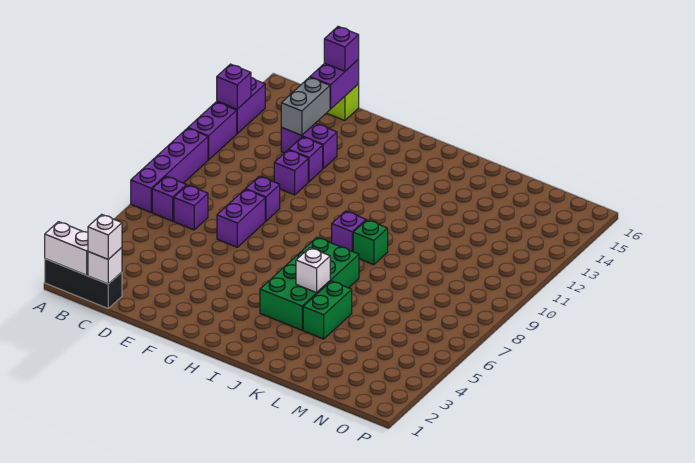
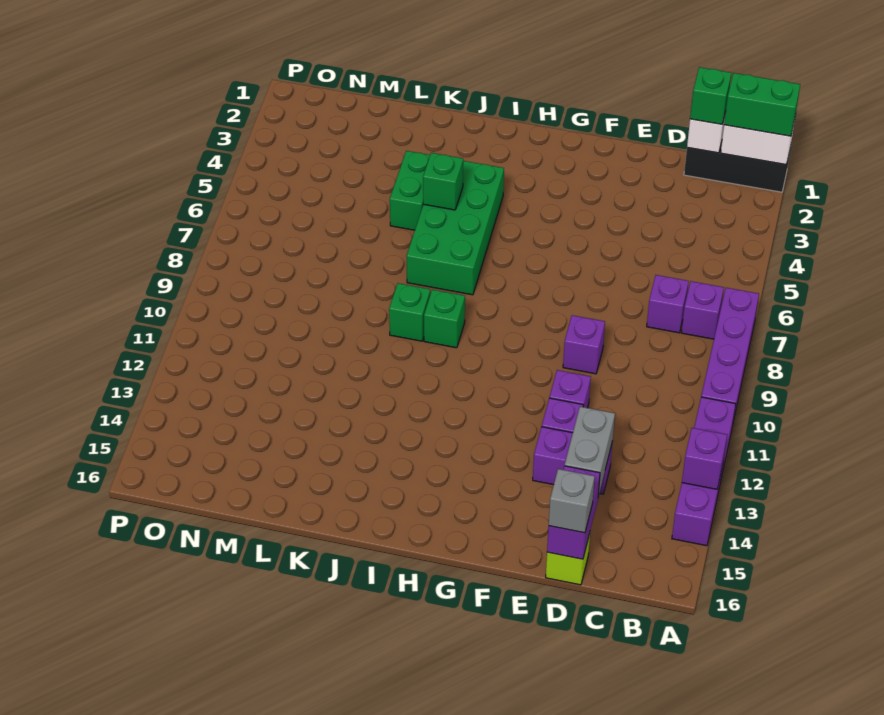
none -> green 1x2 brick [724,73,800,136]
white 1x1 brick [88,214,122,259] -> green 1x1 brick [690,67,731,124]
purple 1x1 brick [324,26,359,71] -> grey 1x1 brick [549,469,595,533]
purple 1x2 brick [217,189,265,247] -> none
purple 1x1 brick [332,211,366,252] -> green 1x1 brick [424,290,465,348]
white 1x1 brick [296,248,330,293] -> green 1x1 brick [423,153,463,210]

